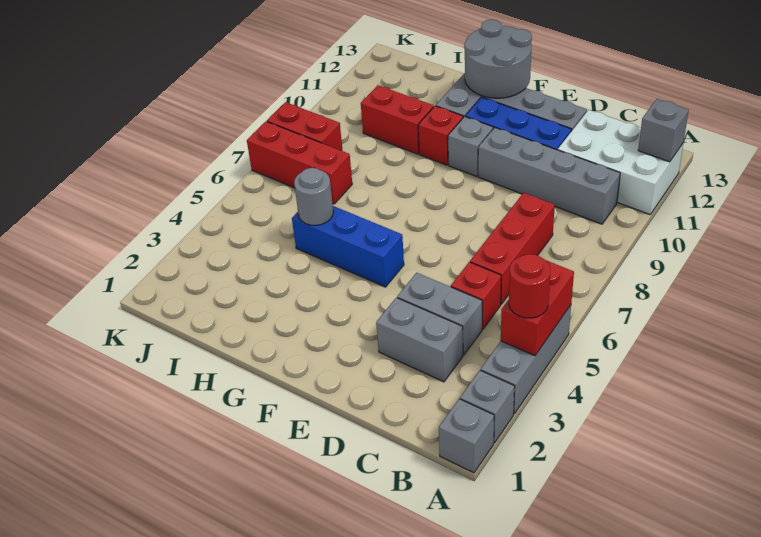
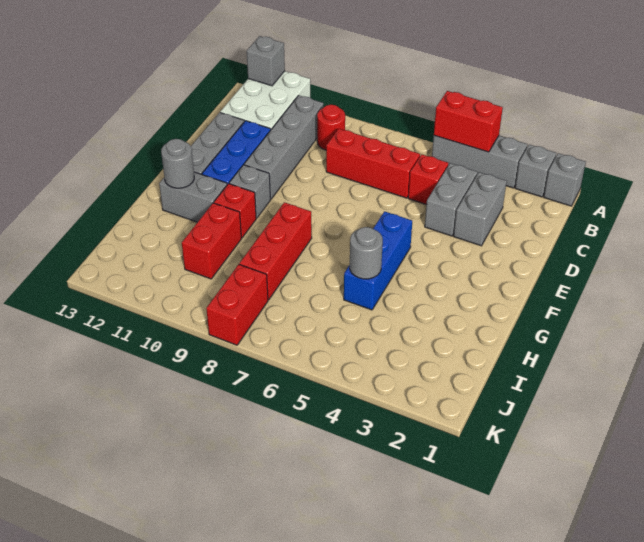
red 1x1 round brick [509,254,550,318] -> red 1x1 round brick moved to [317,105,345,150]
grey 2x2 round brick [464,20,532,98] -> grey 1x1 round brick [161,139,194,188]
red 1x3 brick [247,121,352,204] -> red 1x3 brick moved to [239,202,312,300]

